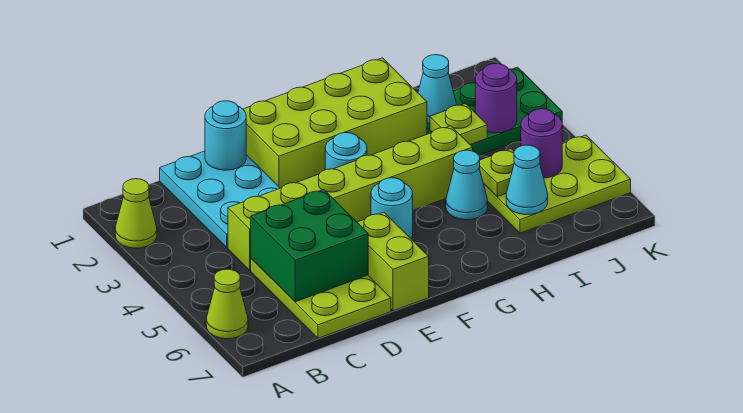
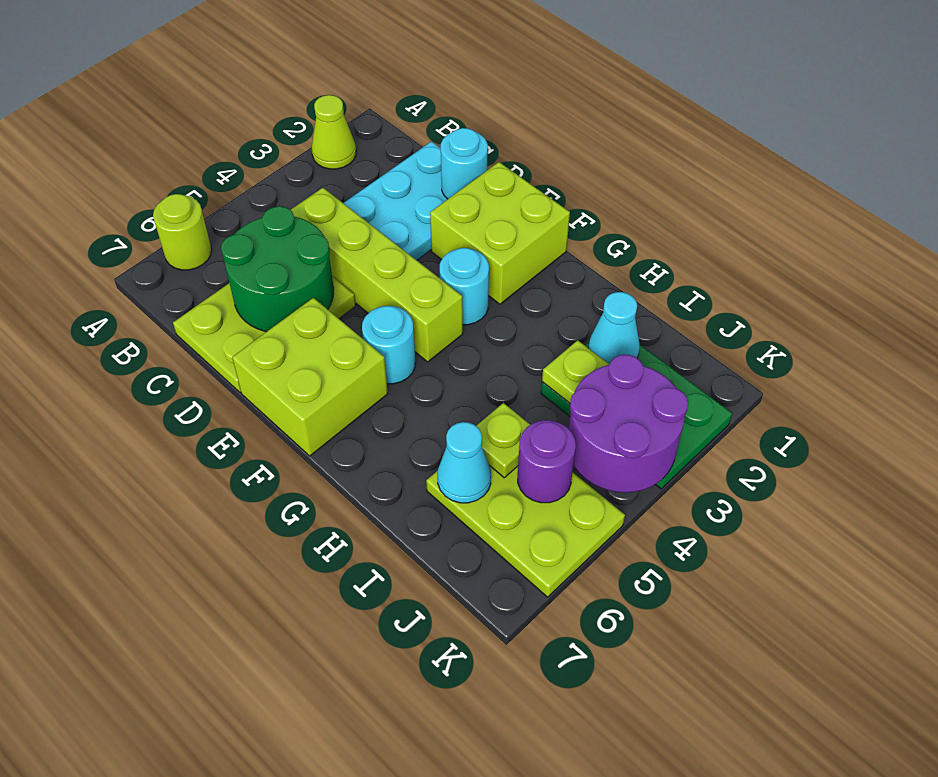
lime 1x1 cone [206,269,248,339] -> lime 1x1 round brick [153,194,212,270]
lime 1x6 brick [228,126,473,270] -> lime 1x4 brick [291,188,463,362]
green 2x2 brick [251,189,368,302] -> green 2x2 round brick [221,206,334,332]
lime 2x4 brick [243,58,427,188] -> lime 2x2 brick [430,162,570,304]
lime 1x2 brick [357,212,429,311] -> lime 2x2 brick [232,298,388,456]
cyan 1x1 cone [446,150,488,220] -> none
purple 1x1 round brick [475,64,517,133] -> purple 2x2 round brick [569,355,688,493]

